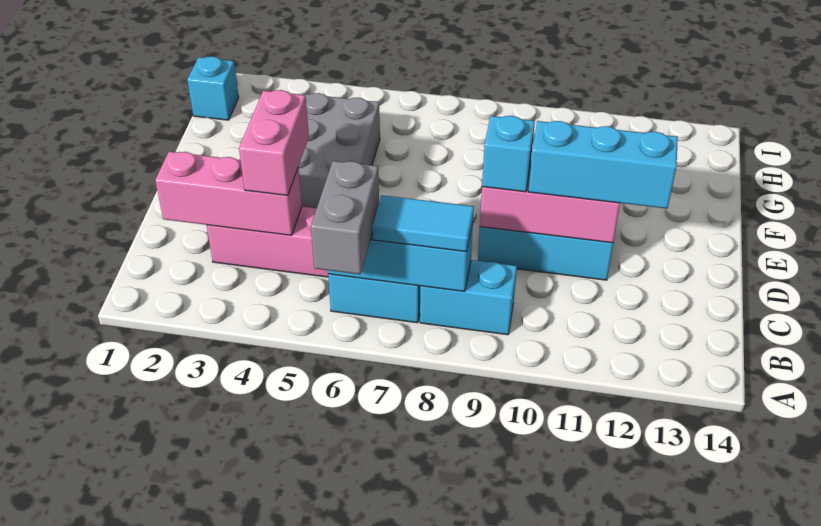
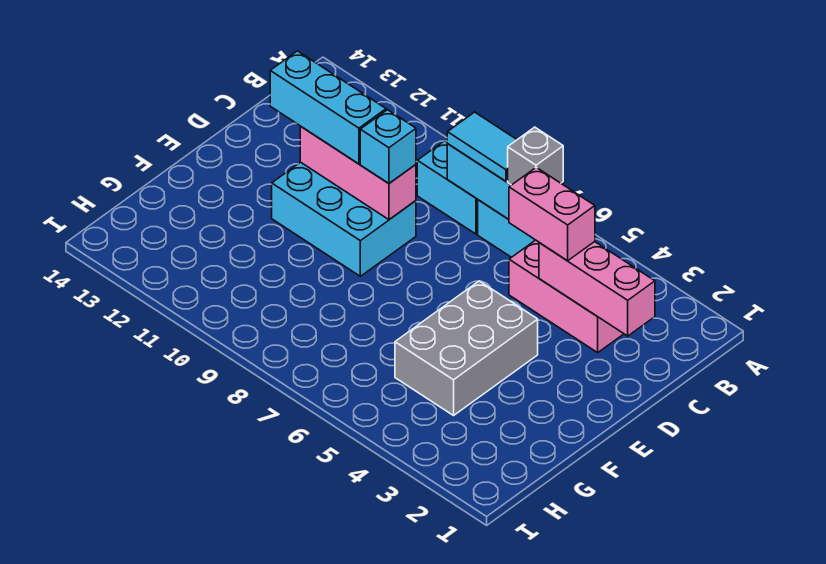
grey 1x2 brick [311,161,379,274] -> grey 1x1 brick [508,127,563,185]
pink 1x2 brick [239,90,309,196] -> pink 1x2 brick turned to [509,167,595,261]
cyan 1x1 brick [187,56,239,120] -> none

